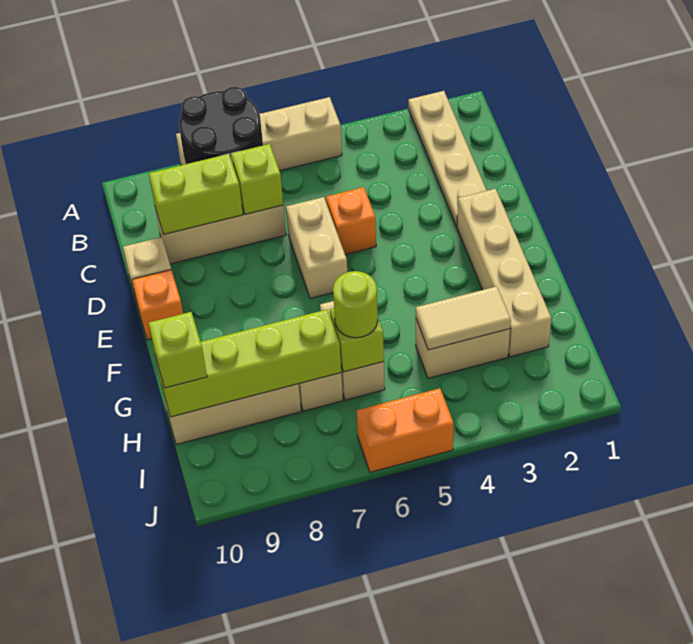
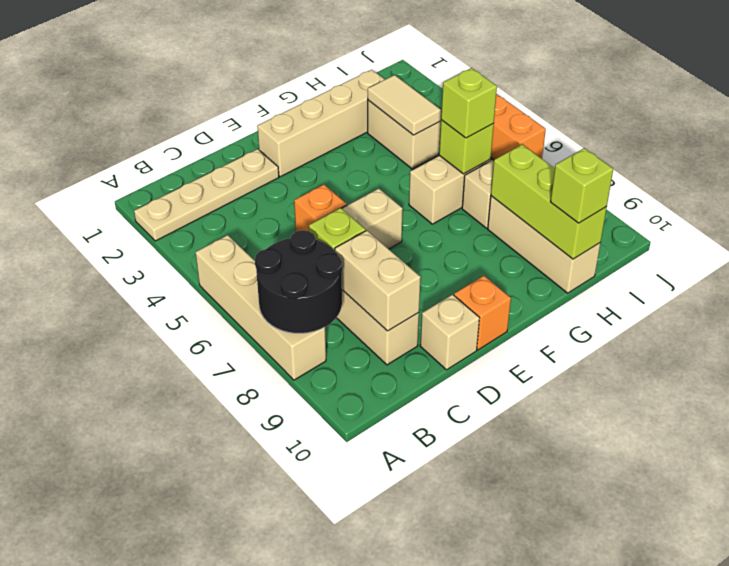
lime 1x2 brick [149,154,243,235] -> tan 1x2 brick [335,230,421,331]
lime 1x1 round brick [333,271,378,338] -> lime 1x1 brick [441,68,497,138]
lime 1x4 brick [155,309,341,417] -> lime 1x3 brick [491,145,607,259]

